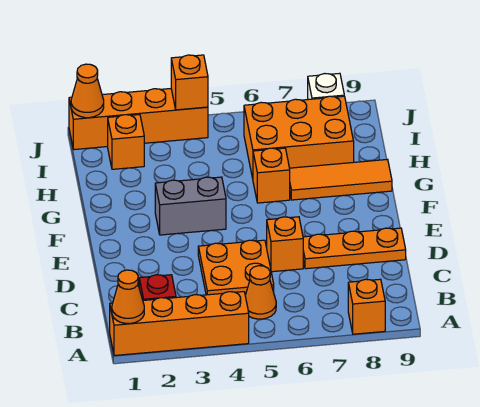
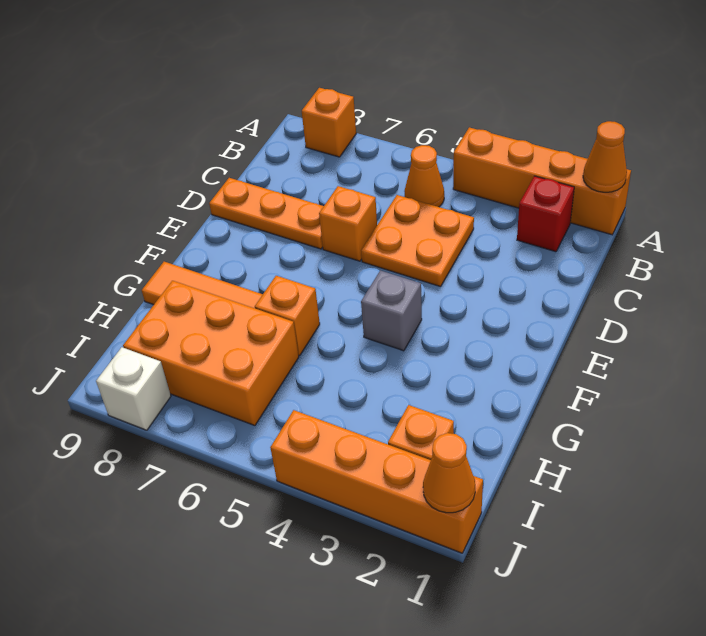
grey 1x2 brick [155,177,226,235] -> grey 1x1 brick [361,270,422,351]
orange 1x1 brick [171,55,208,110] -> none

